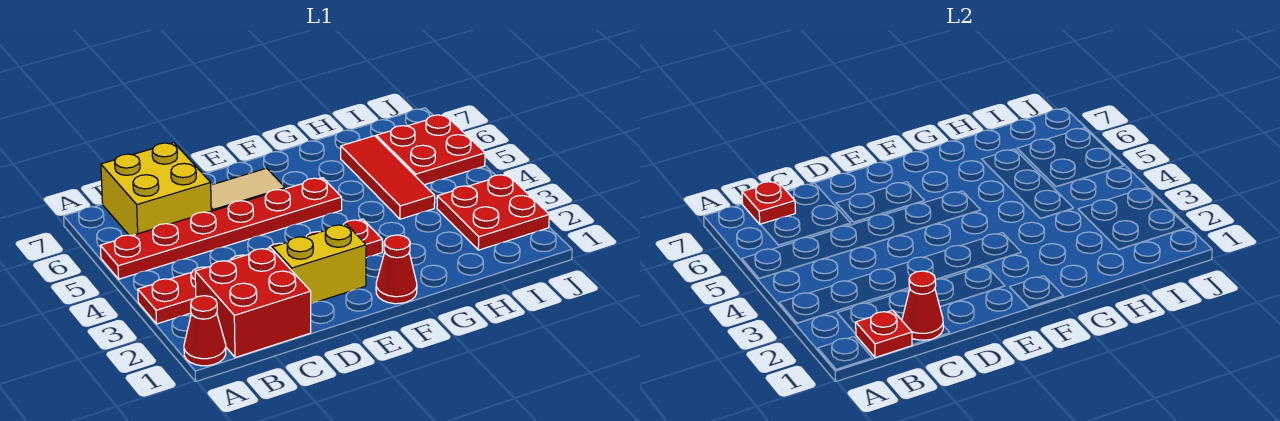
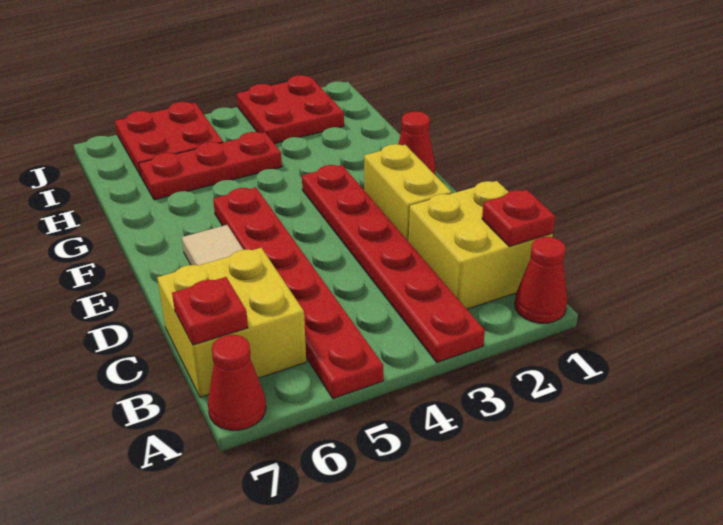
red 2x2 brick [195,248,311,358] -> yellow 2x2 brick [409,181,553,309]
red 1x1 cone [902,271,943,340] -> red 1x1 cone moved to [208,335,266,430]
red 1x3 tile [341,136,435,219] -> red 1x3 plate [139,132,282,200]

